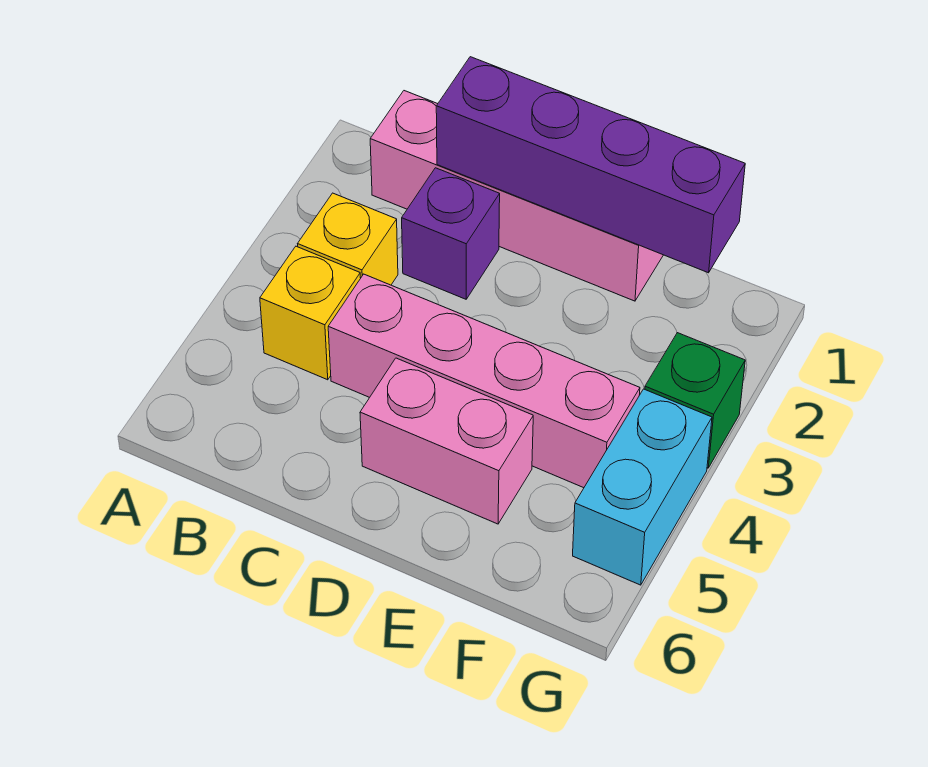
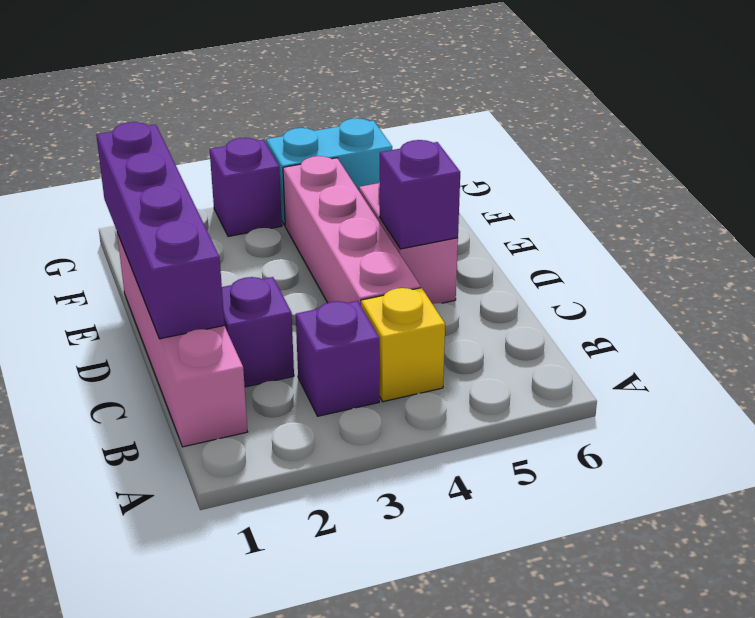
yellow 1x1 brick [298,193,398,285] -> purple 1x1 brick [296,301,380,416]
none -> purple 1x1 brick [380,140,460,249]
green 1x1 brick [645,333,745,468] -> purple 1x1 brick [210,138,282,236]

